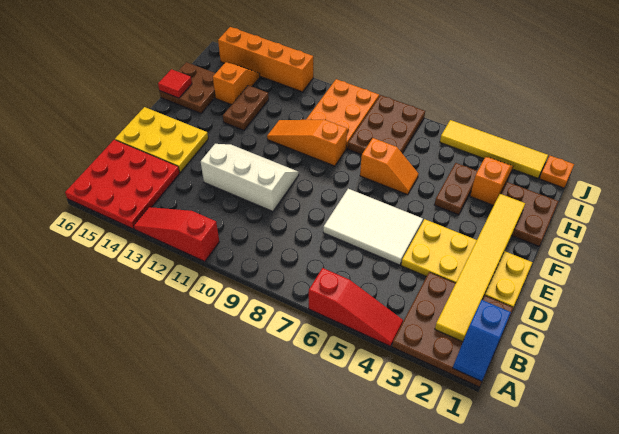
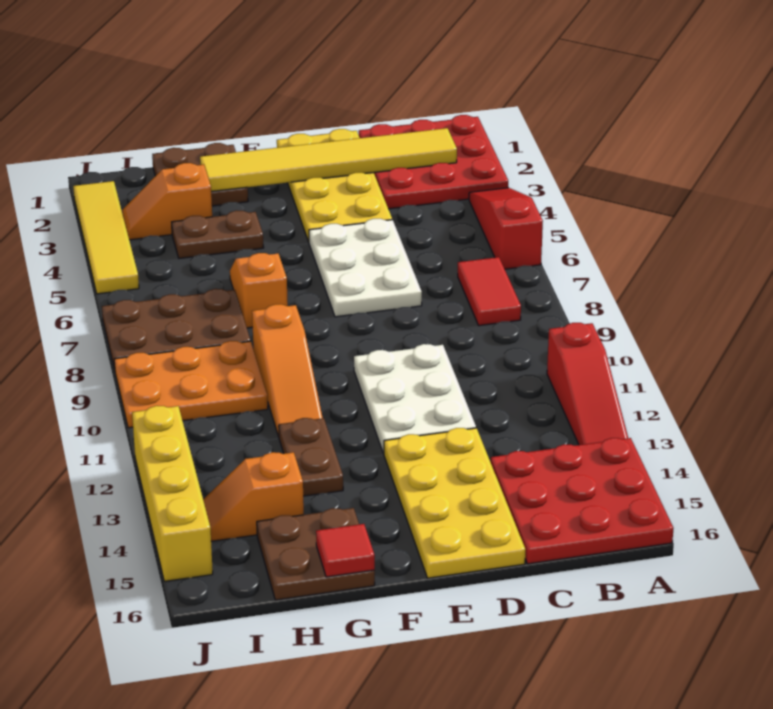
brown 3x3 plate [392,272,513,387] -> red 3x3 plate [359,115,508,209]
blue 1x2 slope [453,300,511,381] -> none
none -> red 1x2 tile [458,257,521,326]
white 2x3 tile [323,189,423,265] -> white 2x3 plate [309,219,422,317]
white 2x3 slope [201,144,299,211] -> white 2x3 plate [354,344,476,454]
yellow 2x3 plate [115,107,208,172] -> yellow 2x4 plate [384,428,525,578]
brown 1x2 plate [223,85,269,130] -> brown 1x2 plate turned to [279,418,343,496]
orange 1x1 plate [540,156,574,188] -> none
orange 1x4 brick [218,27,313,92] -> yellow 1x4 brick [132,406,213,581]

